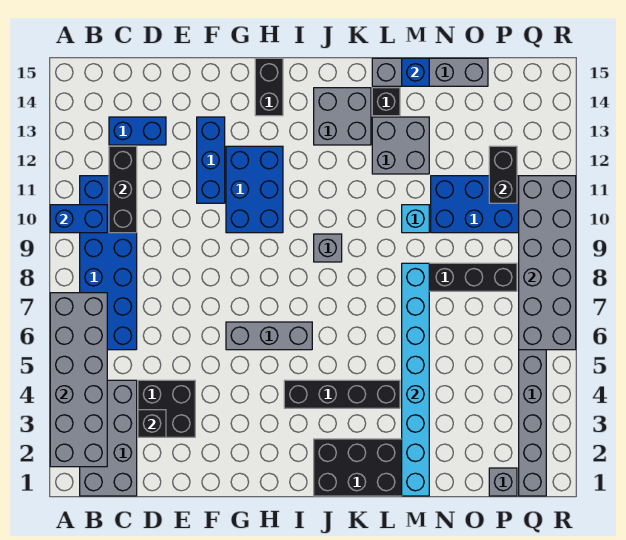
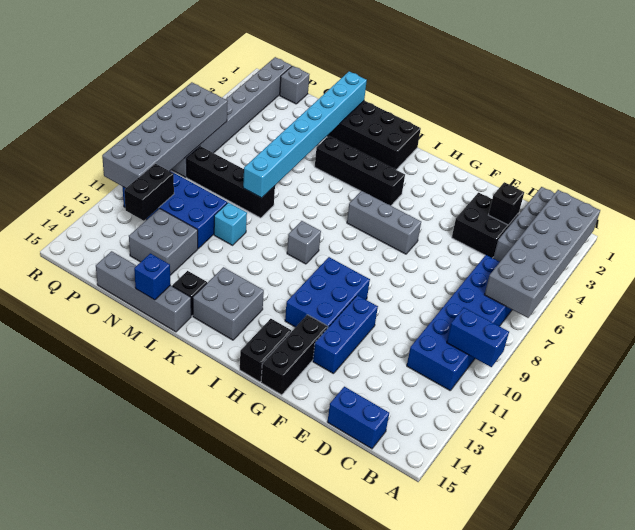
black 1x3 brick [109,146,137,233] -> black 1x3 brick moved to [261,315,328,395]
blue 1x2 brick [109,117,166,145] -> blue 1x2 brick moved to [327,387,389,449]
grey 2x2 brick [372,117,429,174] -> grey 2x2 brick moved to [129,209,198,275]

